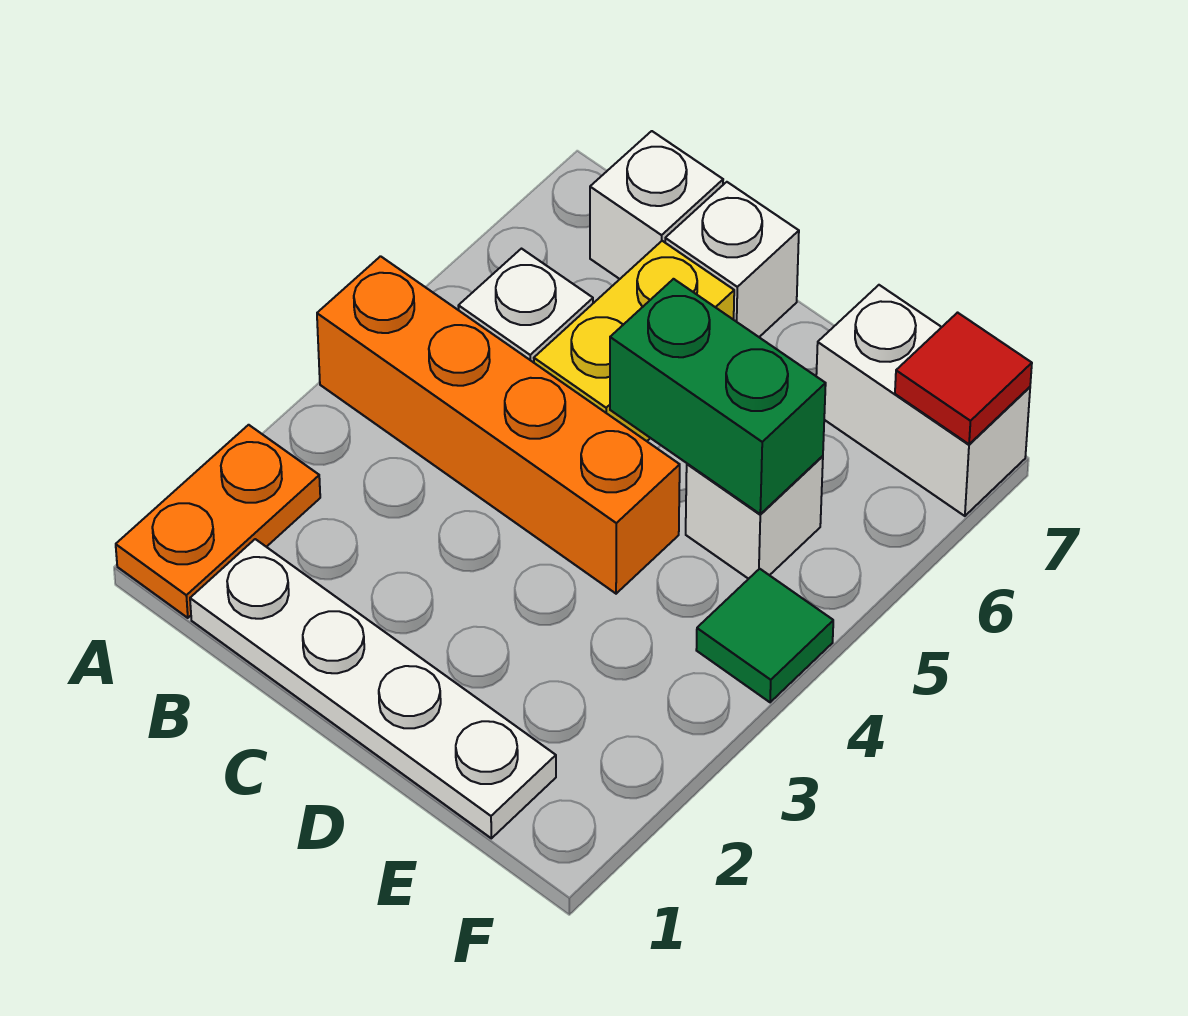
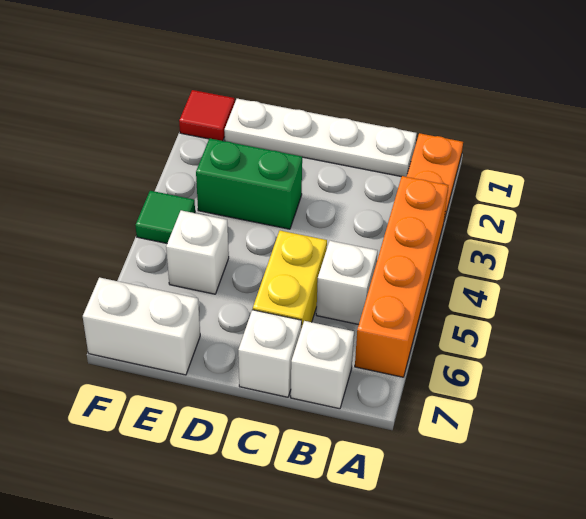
orange 1x4 brick [317,256,680,594] -> orange 1x4 brick turned to [355,176,448,377]
green 1x2 brick [610,279,826,514] -> green 1x2 brick moved to [196,138,302,229]
red 1x1 tile [895,313,1032,444] -> red 1x1 tile moved to [179,90,235,141]

